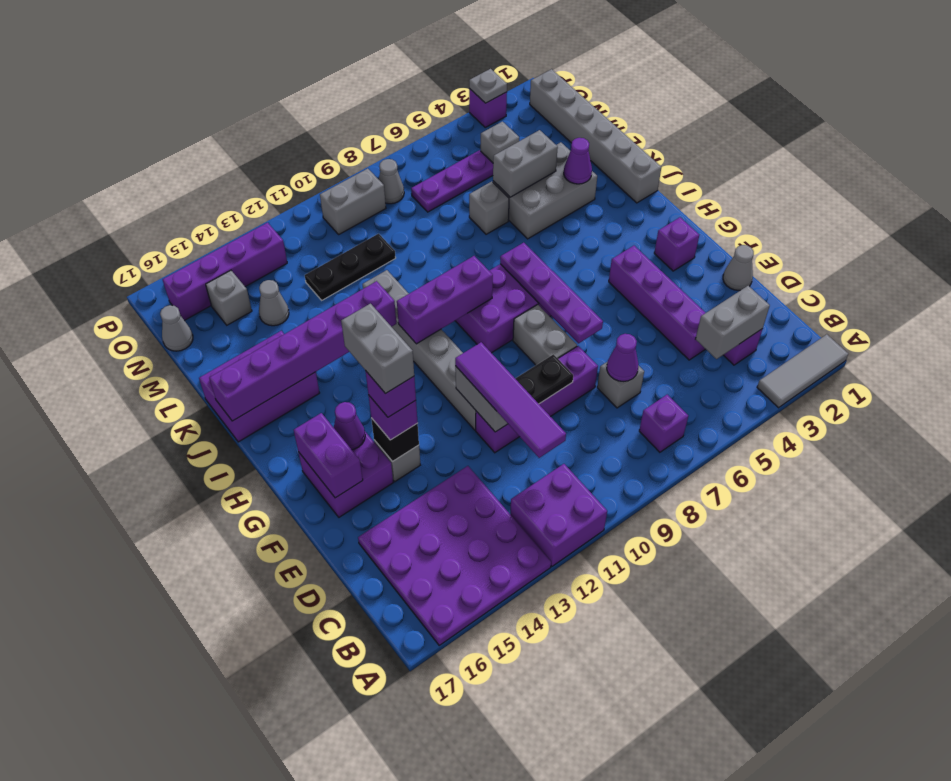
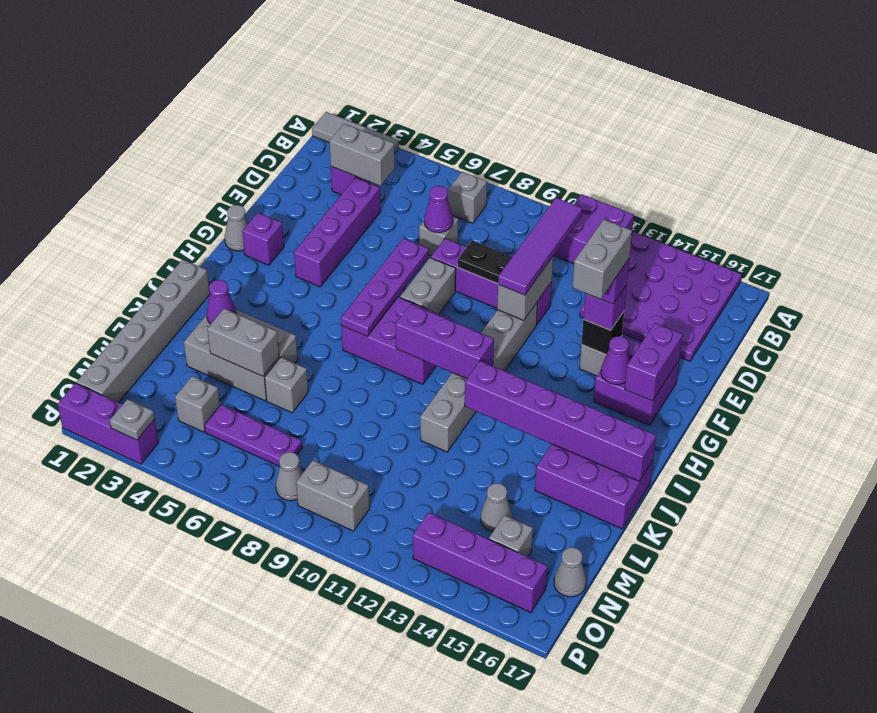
purple 1x1 brick [639,395,688,452] -> grey 1x1 brick [448,172,487,223]
grey 1x1 cone [723,245,754,290] -> grey 1x1 cone moved to [225,205,248,251]
black 1x3 plate [305,234,396,300] -> none
purple 1x1 brick [469,89,507,127] -> purple 1x3 brick [58,383,158,464]

